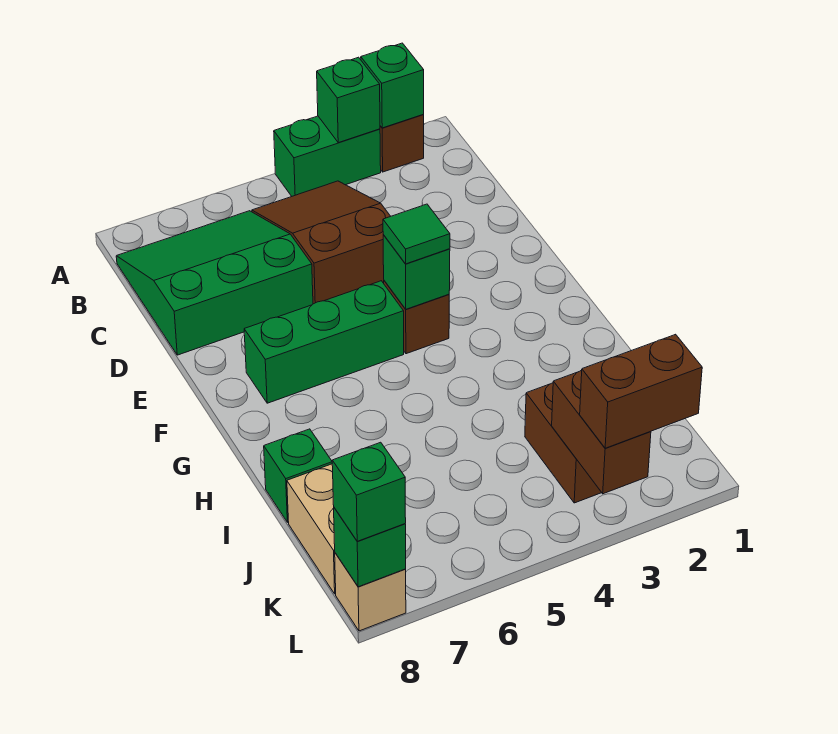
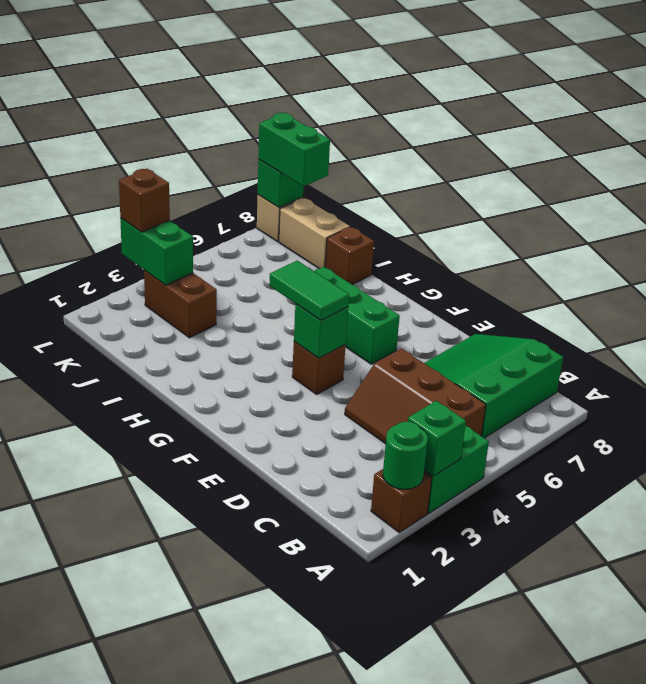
green 1x1 brick [361,43,424,128] -> green 1x1 round brick [383,422,428,489]
brown 2x3 slope [252,181,391,304] -> brown 2x3 slope turned to [345,348,486,444]
green 3x3 slope [116,211,313,355] -> green 3x3 slope turned to [424,334,563,438]
green 1x1 tile [383,204,450,264] -> green 1x2 tile [269,261,349,321]
green 1x3 brick [244,281,404,403] -> green 1x3 brick turned to [314,267,400,364]
green 1x1 brick [264,429,332,522] -> brown 1x1 brick [325,227,374,285]
brown 1x2 brick [552,370,651,494] -> green 1x2 brick [120,218,193,285]
brown 1x2 brick [580,334,702,448] -> brown 1x1 brick [119,169,170,232]
green 1x1 brick [332,442,406,541] -> green 1x2 brick [258,113,330,186]

